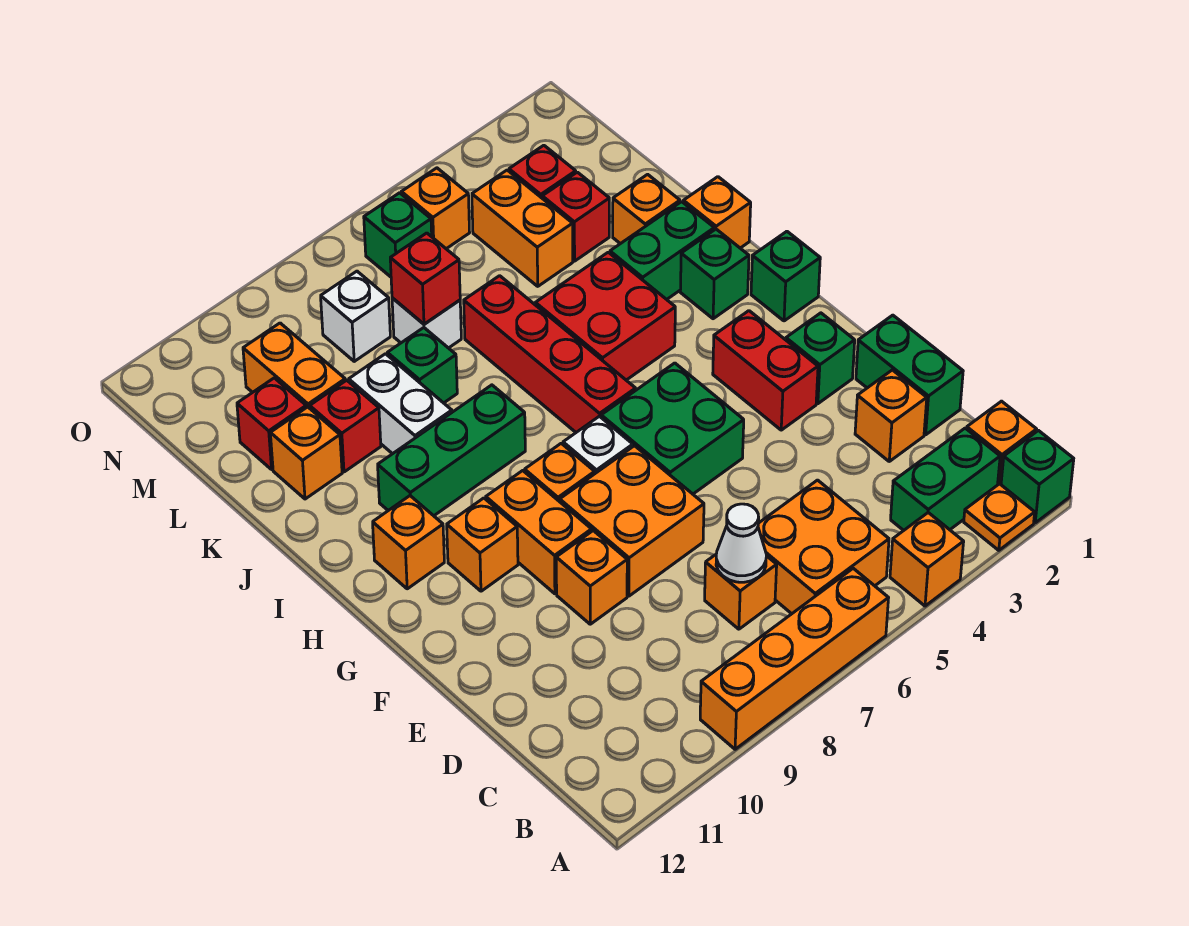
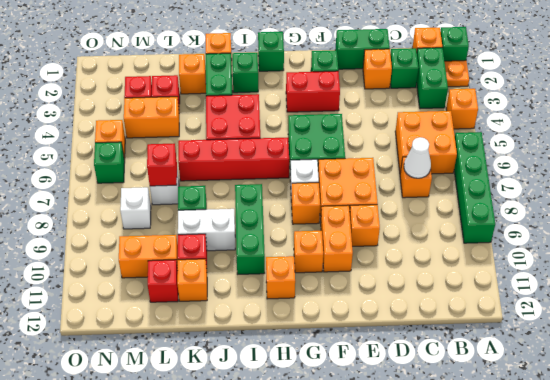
orange 1x4 brick [700,568,888,749] -> green 1x4 brick [454,132,495,243]
none -> green 1x1 brick [390,48,419,88]
orange 1x2 brick [486,471,592,594] -> orange 1x2 brick turned to [321,205,353,272]

